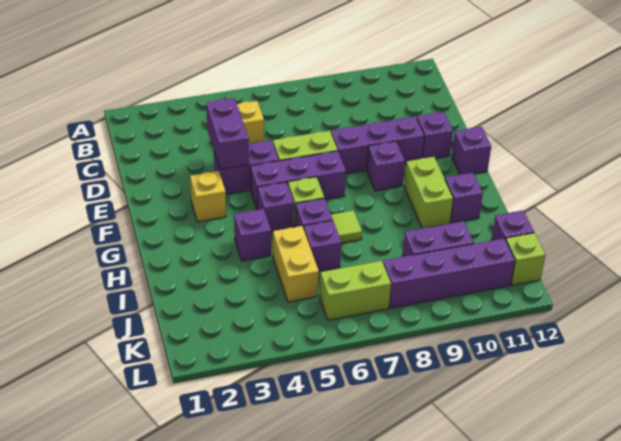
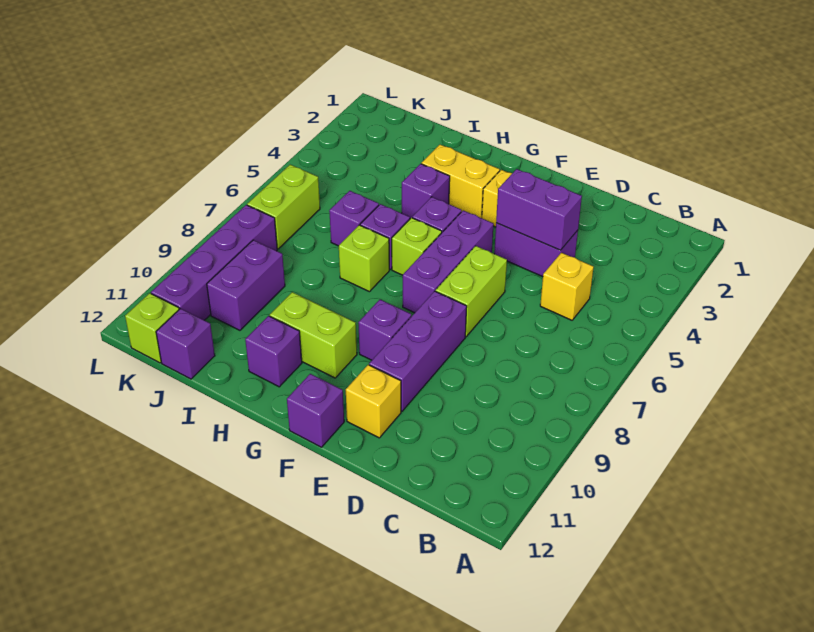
purple 1x2 brick [214,140,279,194] -> purple 1x2 brick turned to [494,223,578,277]
purple 1x1 brick [417,112,453,159] -> yellow 1x1 brick [346,365,401,438]
lime 1x1 tile [331,210,362,243] -> lime 1x1 brick [339,225,389,292]
yellow 1x2 brick [273,226,319,302] -> yellow 1x2 brick moved to [421,145,500,218]

